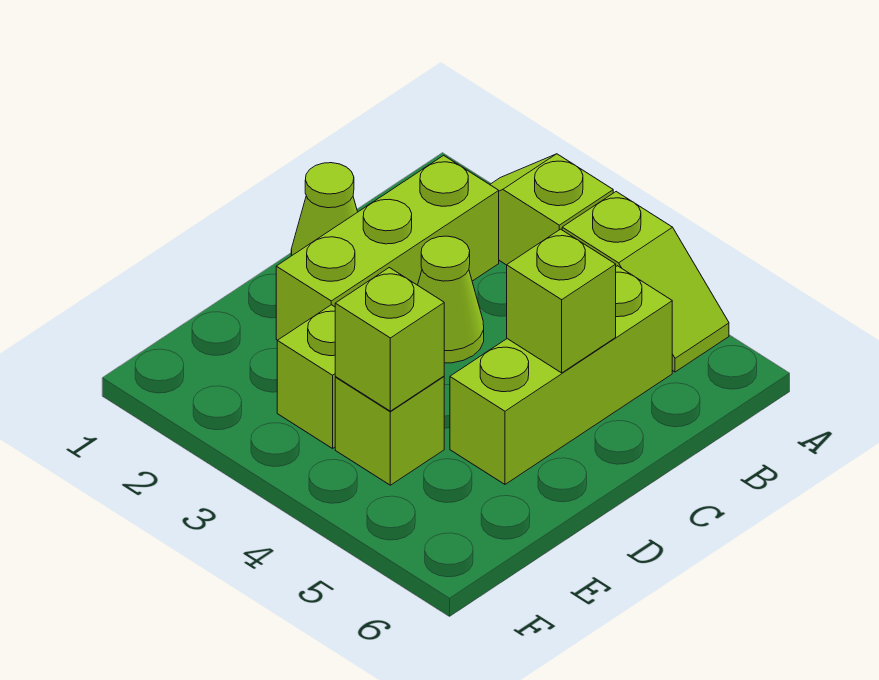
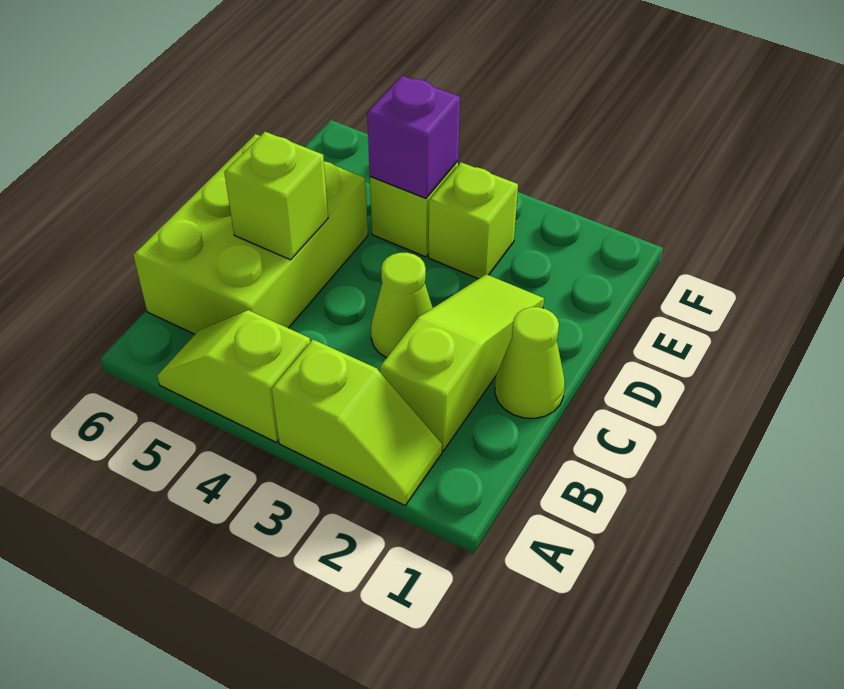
lime 1x3 brick [276,155,499,340] -> lime 1x3 slope [380,274,544,451]
lime 1x3 brick [450,266,672,484] -> lime 2x3 brick [133,134,368,334]
lime 1x1 brick [335,268,444,411] -> purple 1x1 brick [367,76,460,198]

